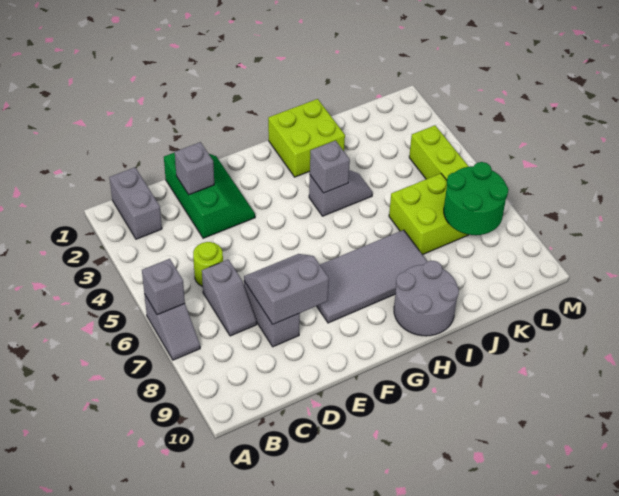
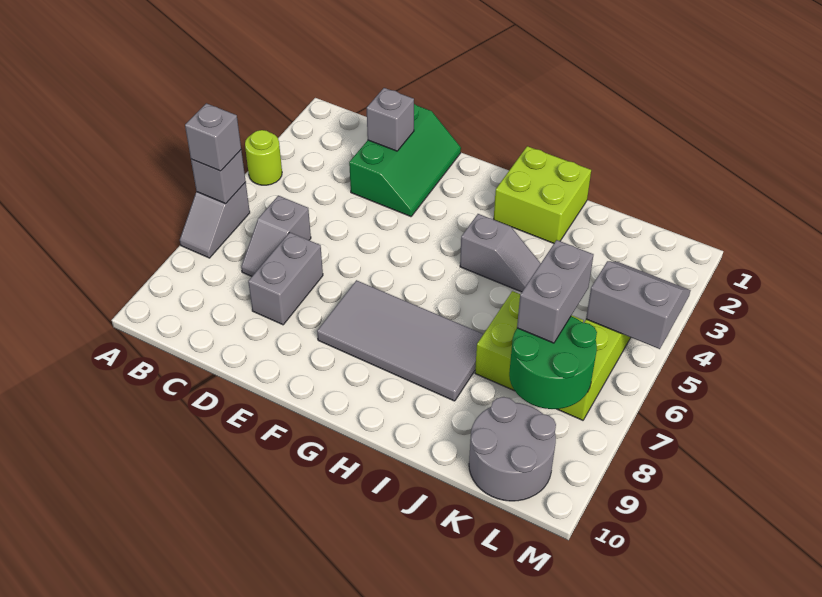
grey 1x2 brick [109,168,162,239] -> grey 1x2 brick moved to [517,240,594,343]
lime 1x1 round brick [193,242,223,287] -> lime 1x1 round brick moved to [245,130,282,185]
grey 2x2 slope [244,254,329,324] -> grey 2x2 slope moved to [586,261,691,349]
grey 1x1 brick [310,141,350,193] -> grey 1x1 brick moved to [185,103,241,171]
grey 2x2 round brick [394,261,459,336] -> grey 2x2 round brick moved to [469,397,556,501]

